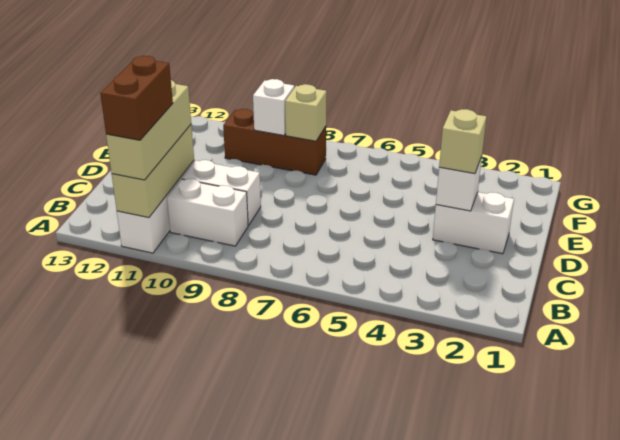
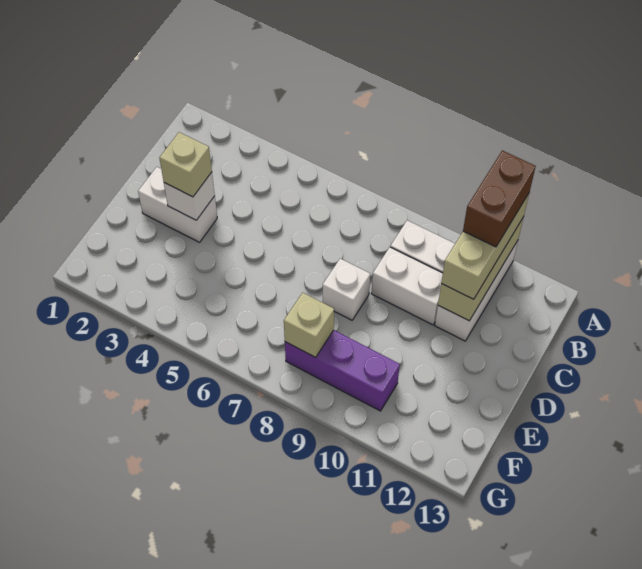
brown 1x3 brick [223,109,326,175] -> purple 1x3 brick [285,330,400,411]
white 1x1 brick [253,79,294,136] -> white 1x1 brick moved to [323,259,370,320]

